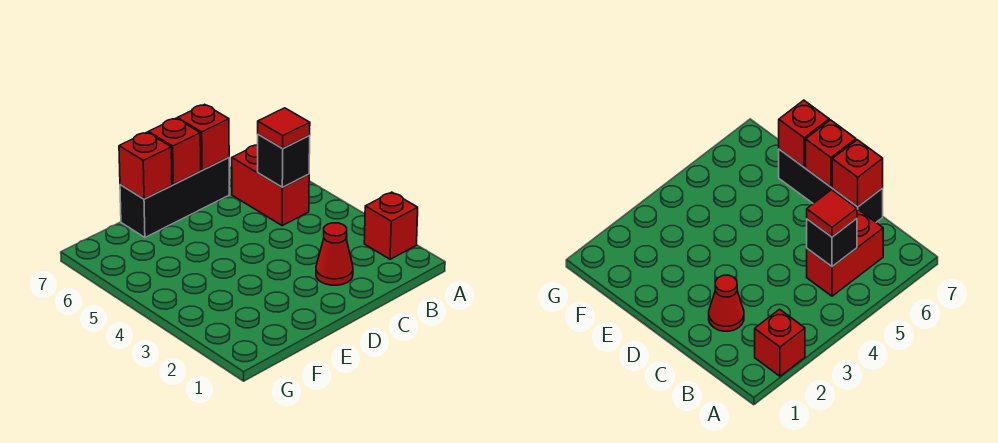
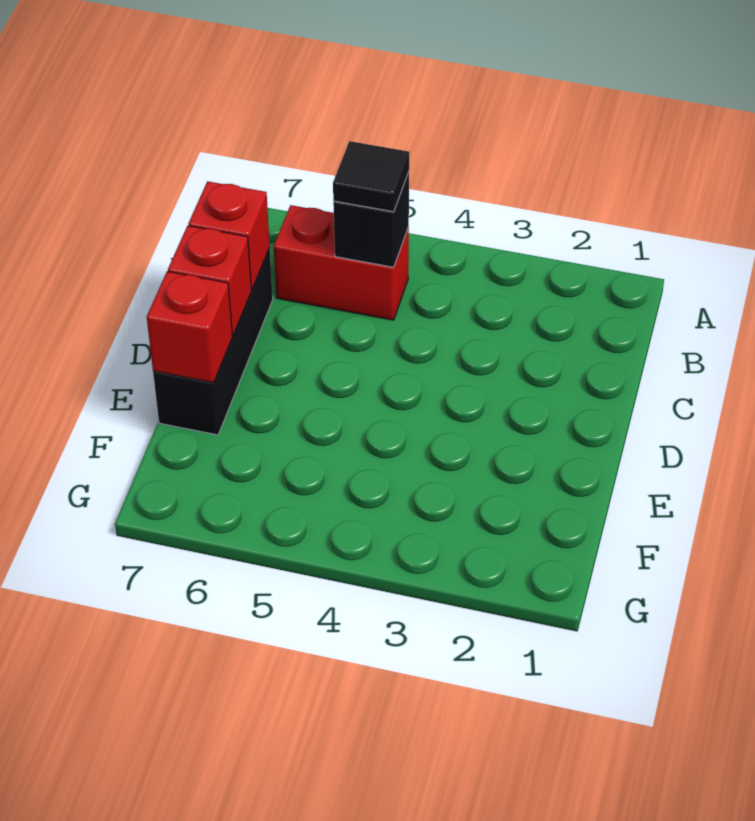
red 1x1 brick [364,192,418,259] -> none
red 1x1 tile [258,108,310,148] -> black 1x1 tile [333,141,409,212]
red 1x1 cone [316,223,353,285] -> none

